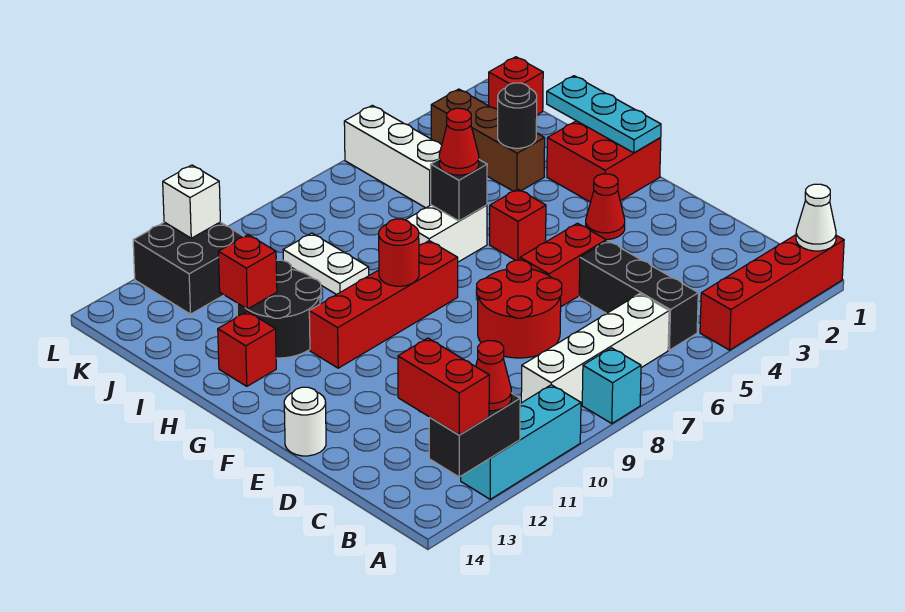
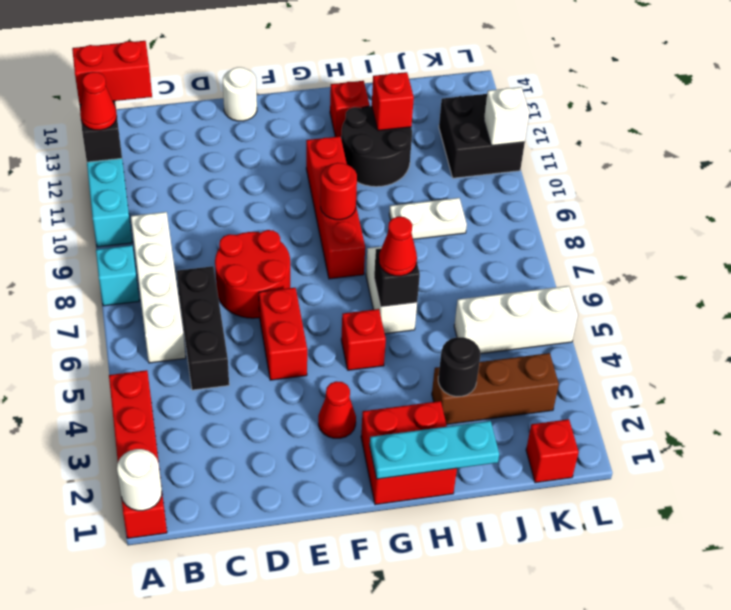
white 1x1 cone [796,184,836,251] -> white 1x1 round brick [117,449,162,511]
black 1x3 brick [579,241,698,350] -> black 1x3 brick turned to [177,266,229,390]

